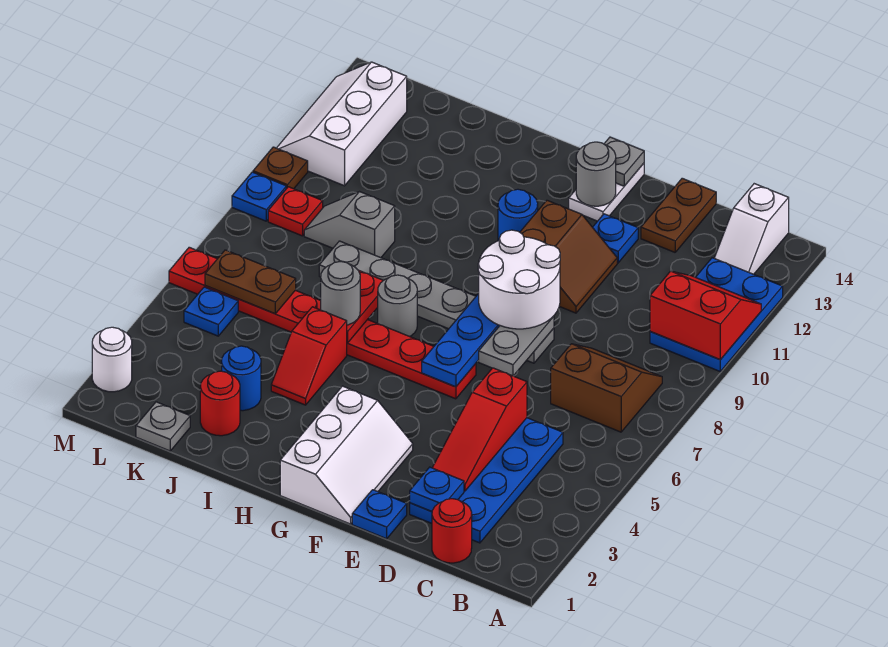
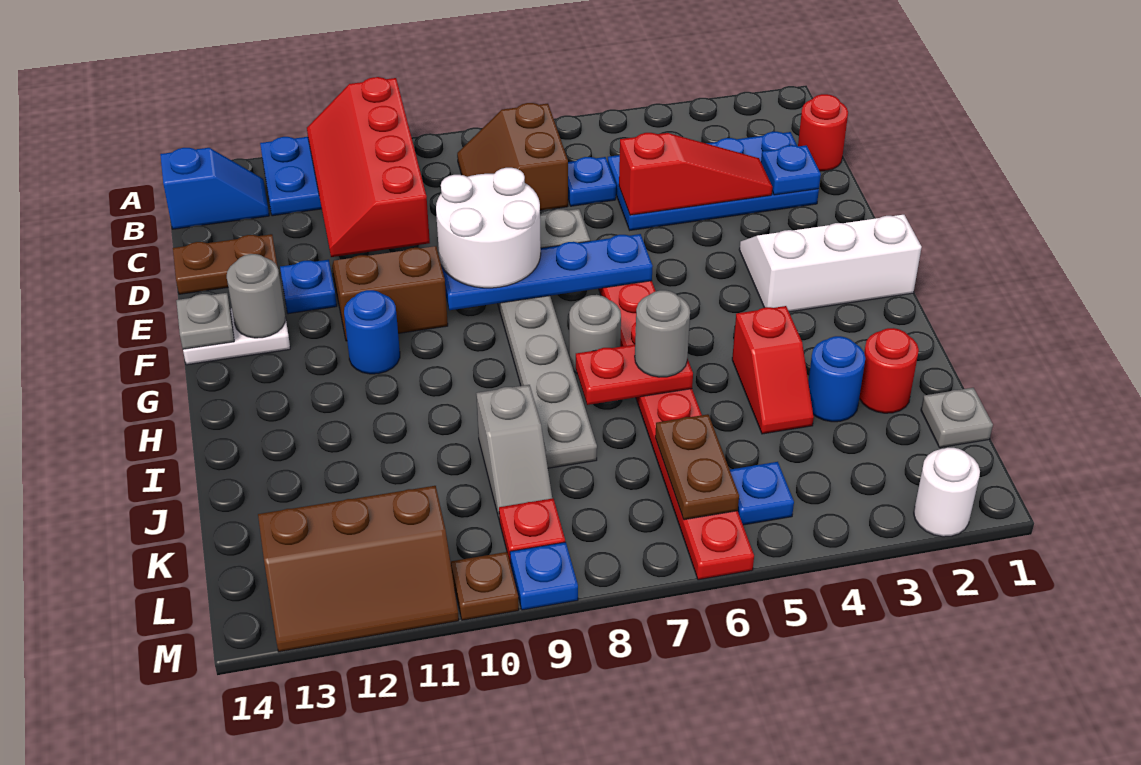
red 2x2 slope [650,271,761,360] -> red 2x4 slope [307,77,430,257]
white 1x2 slope [714,184,789,274] -> blue 1x2 slope [160,148,269,229]
blue 1x1 plate [352,490,407,539] -> blue 1x1 plate moved to [568,157,616,206]
red 1x2 slope [271,307,347,405] -> red 1x2 slope turned to [732,306,814,434]
white 2x3 slope [277,62,407,186] -> brown 2x3 slope [258,486,459,652]

